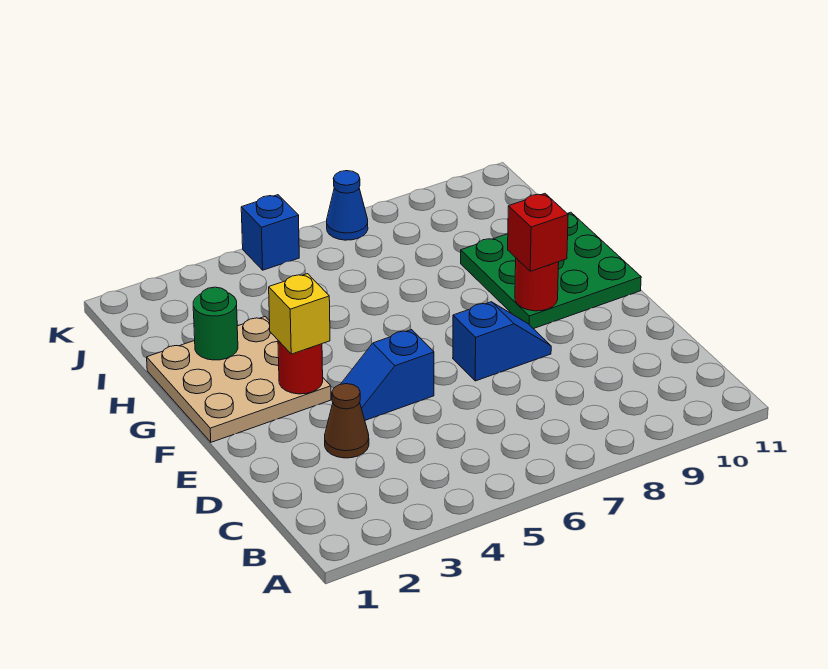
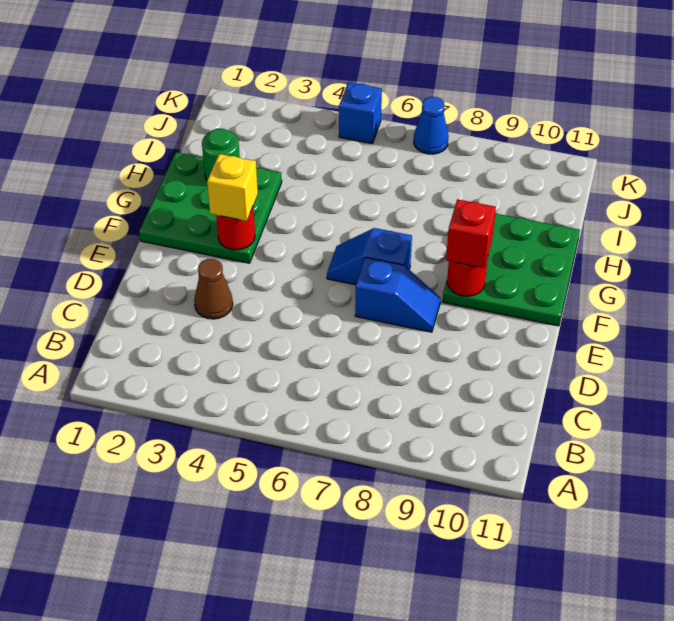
blue 1x2 slope [341,330,434,420] -> blue 1x2 slope moved to [327,228,412,285]
tan 3x3 plate [147,317,331,442] -> green 3x3 plate [139,152,282,263]

